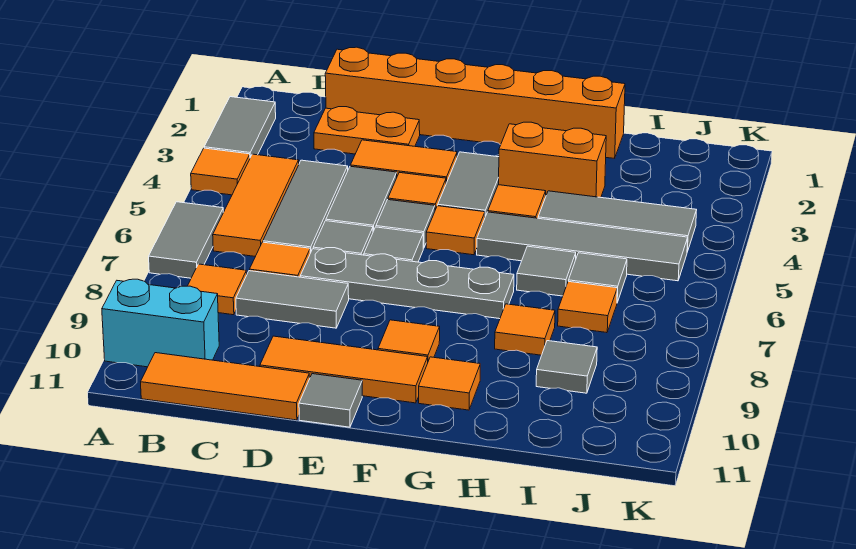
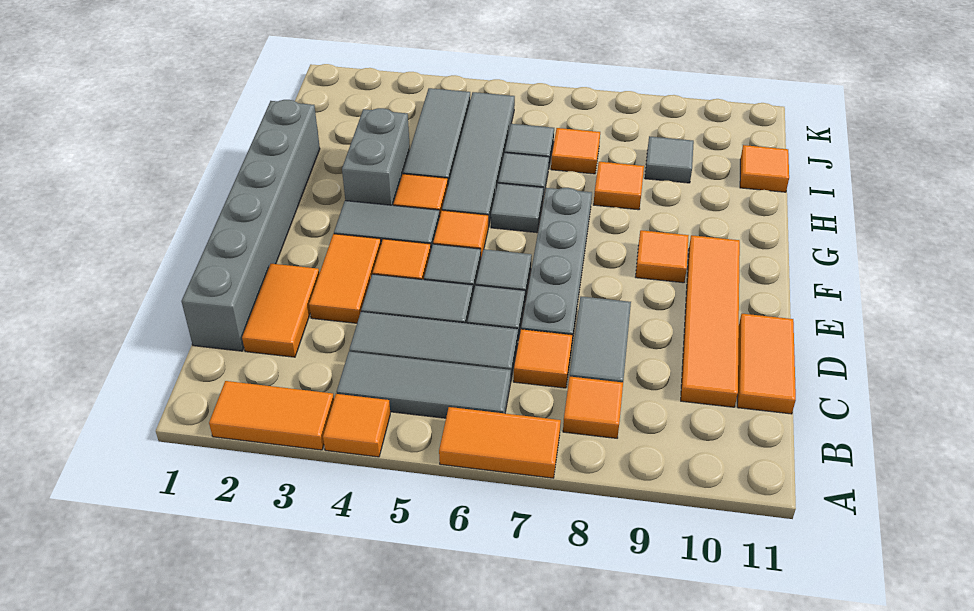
grey 1x2 tile [204,97,276,157] -> orange 1x2 tile [209,381,334,450]
grey 1x2 tile [149,202,223,278] -> orange 1x2 tile [439,407,561,478]
cyan 1x2 brick [102,279,219,367] -> none
orange 1x3 tile [213,154,299,256] -> grey 1x3 tile [337,352,511,418]
orange 1x3 tile [141,353,310,420] -> orange 1x2 tile [737,314,796,414]
orange 1x6 brick [325,47,625,158] -> grey 1x6 brick [181,100,320,351]
orange 1x2 plate [314,107,420,154] -> orange 1x2 tile [242,264,319,357]
orange 1x3 tile [260,336,428,403] -> orange 1x4 tile [681,235,740,407]
grey 1x1 tile [299,374,362,427] -> grey 1x1 tile moved to [491,183,544,233]
orange 1x2 brick [499,122,606,197] -> grey 1x2 brick [342,108,410,205]
orange 1x1 tile [419,357,480,410] -> orange 1x1 tile moved to [740,145,789,192]

